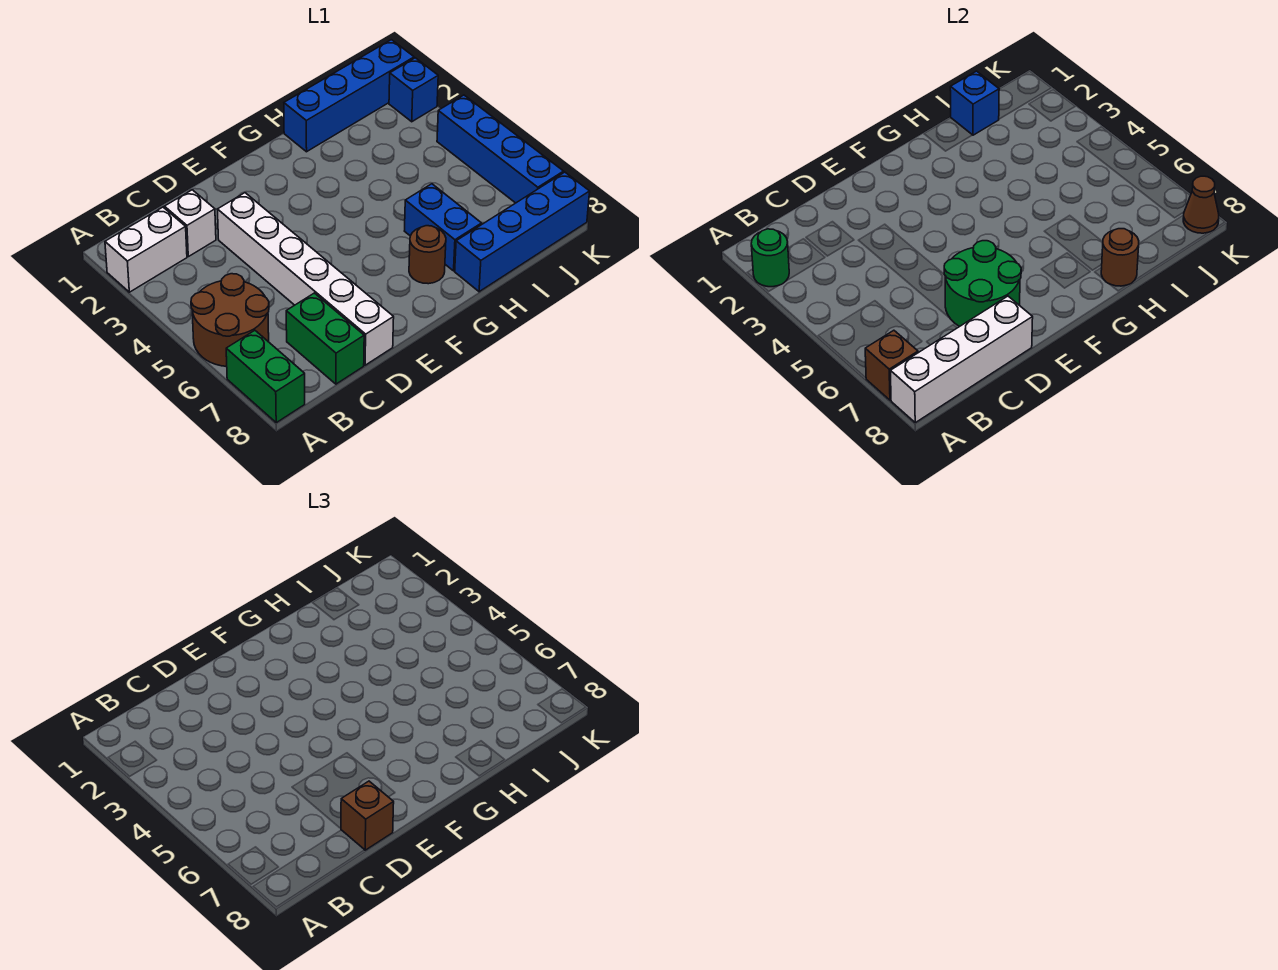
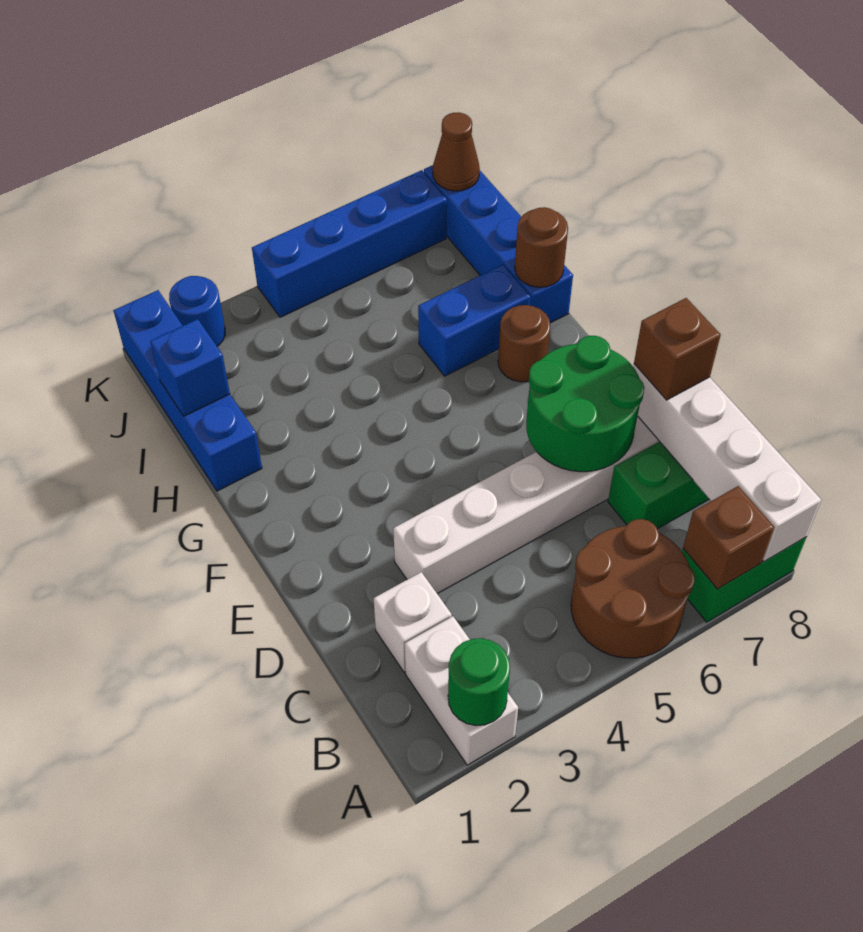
blue 1x1 brick [389,58,438,122] -> blue 1x1 round brick [169,276,225,346]

